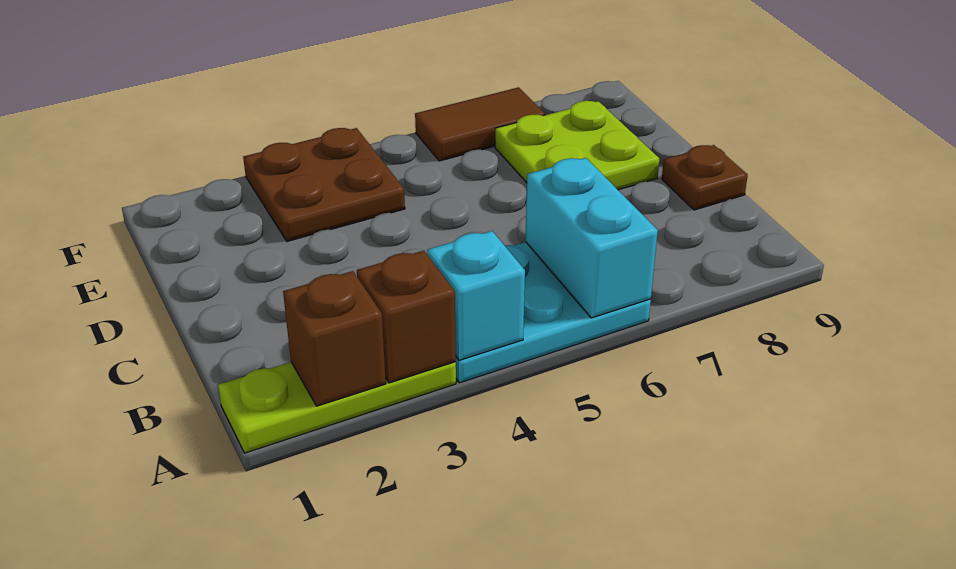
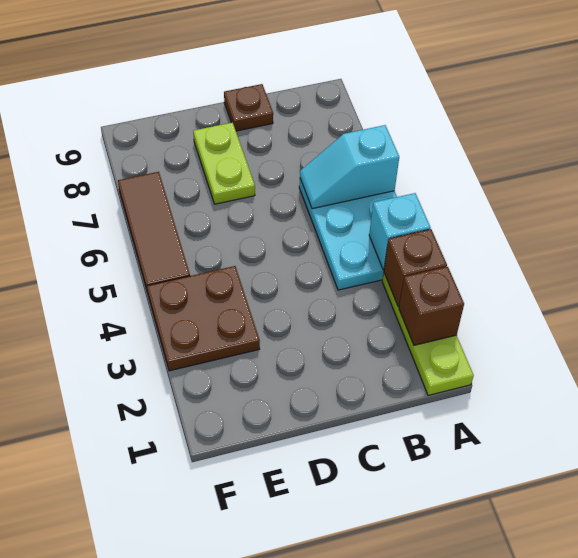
cyan 1x2 brick [525,158,658,318] -> cyan 1x2 slope [300,125,399,209]
lime 2x2 plate [495,101,659,190] -> lime 1x2 plate [193,123,255,204]
brown 1x2 tile [415,87,545,161] -> brown 1x3 tile [118,172,190,293]

